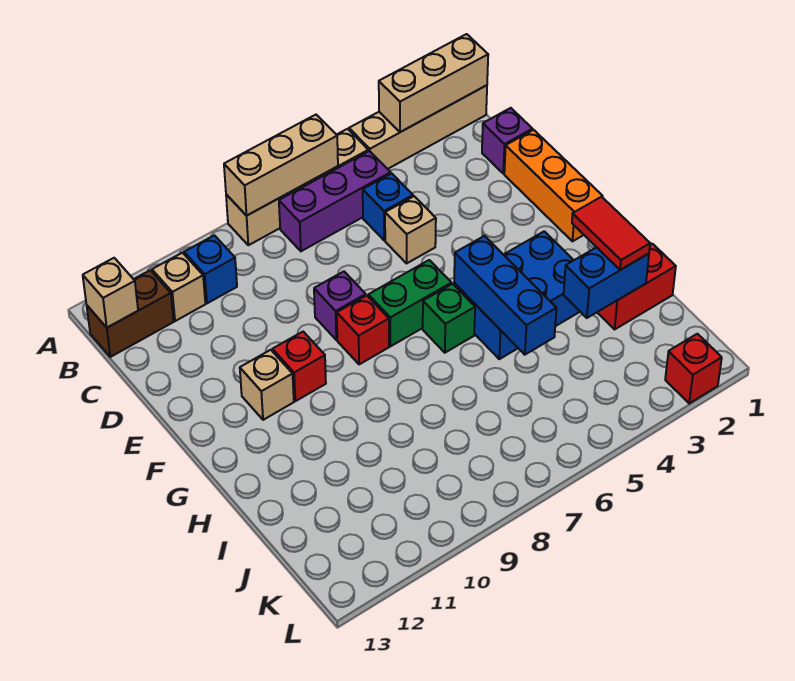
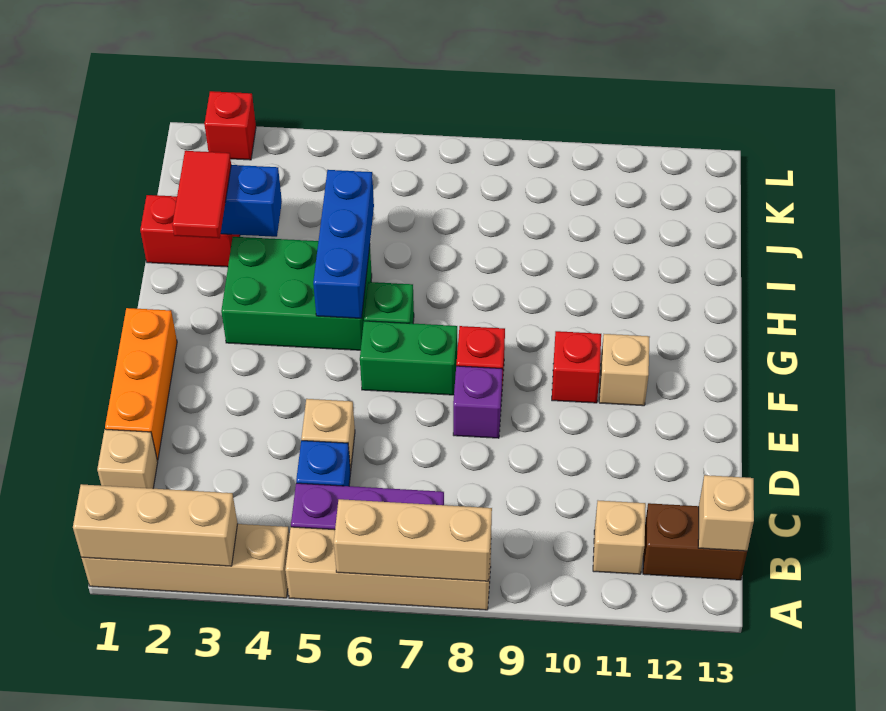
blue 1x1 brick [184,235,237,303] -> none
purple 1x1 brick [482,108,533,174] -> tan 1x1 brick [97,429,158,489]
blue 2x3 brick [454,231,580,359] -> green 2x3 brick [221,237,372,350]

